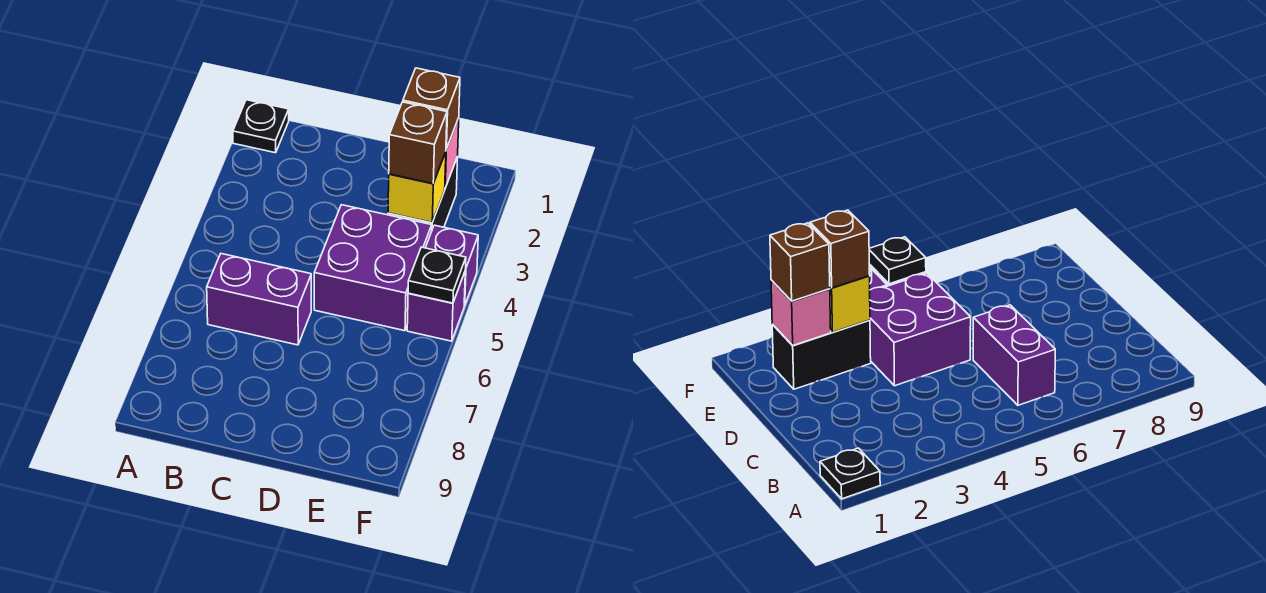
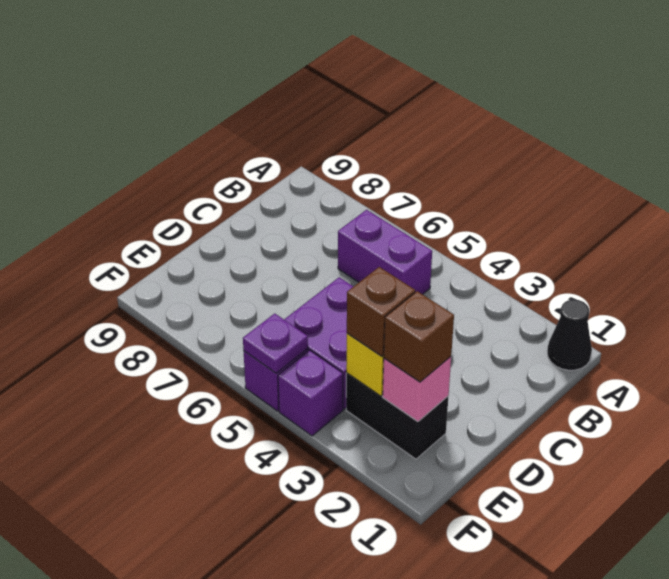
black 1x1 plate [233,100,289,153] -> black 1x1 cone [547,300,592,370]
purple 1x2 brick [207,254,311,345] -> purple 1x2 brick turned to [338,210,432,294]
black 1x1 plate [408,247,466,303] -> purple 1x1 plate [243,313,308,373]

